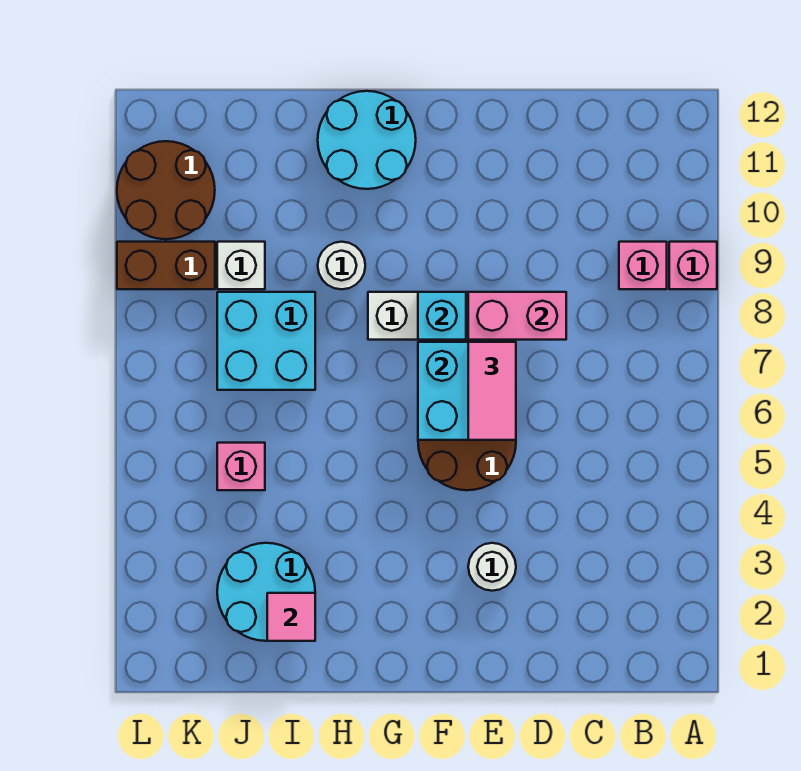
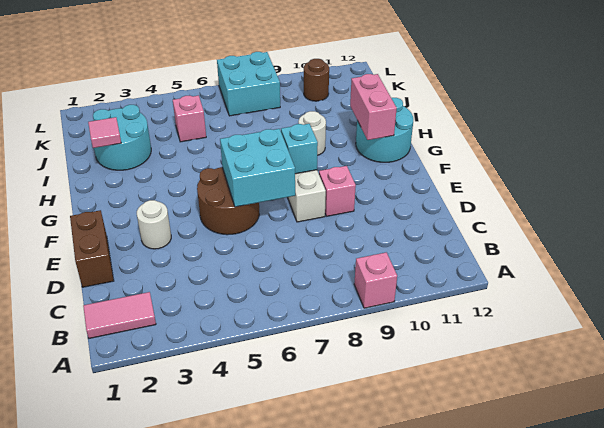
pink 1x1 brick [619,242,667,289] -> pink 1x1 brick moved to [319,166,356,216]
pink 1x2 brick [468,292,566,340] -> pink 1x2 brick moved to [350,74,397,140]
pink 1x2 tile [468,342,516,440] -> pink 1x2 tile moved to [83,292,156,338]
cyan 2x2 brick [217,292,315,390] -> cyan 2x2 brick moved to [217,52,280,116]
white 1x1 brick [217,242,265,289] -> none
brown 1x2 brick [117,242,215,289] -> brown 1x2 brick moved to [70,210,114,287]
brown 2x2 round brick [117,141,215,239] -> brown 1x1 round brick [304,59,329,101]

